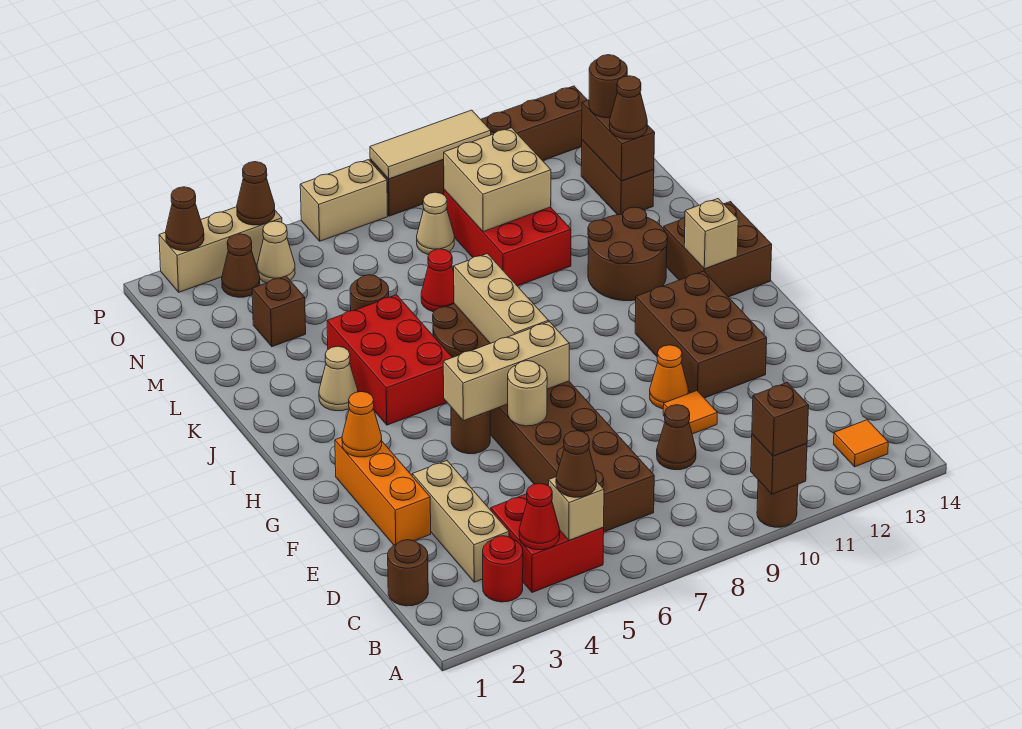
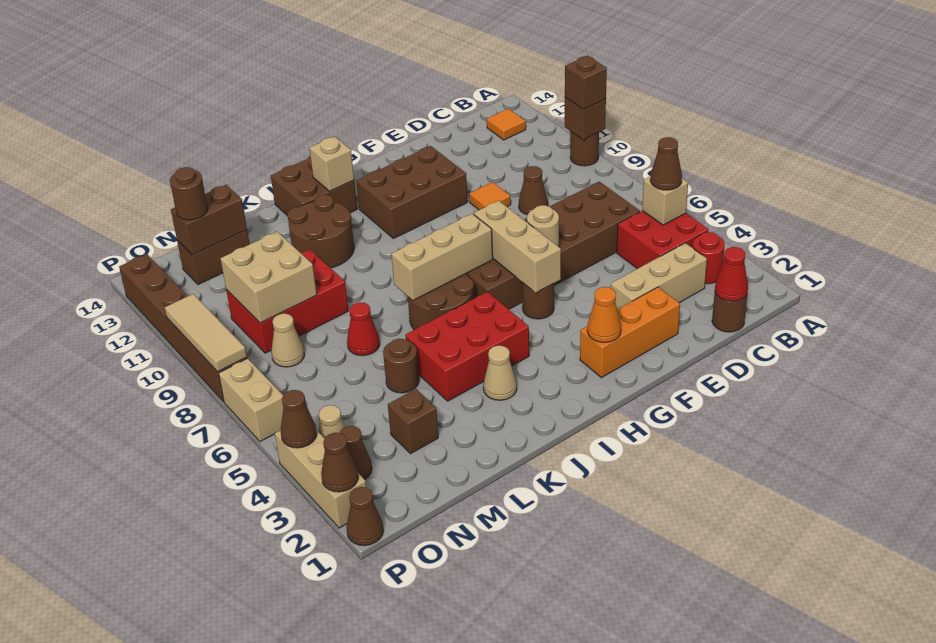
red 1x1 cone [519,483,560,550] -> red 1x1 cone moved to [715,247,748,301]
orange 1x1 cone [650,345,689,409] -> none
brown 1x1 cone [609,76,647,139] -> brown 1x1 cone moved to [347,487,383,546]

